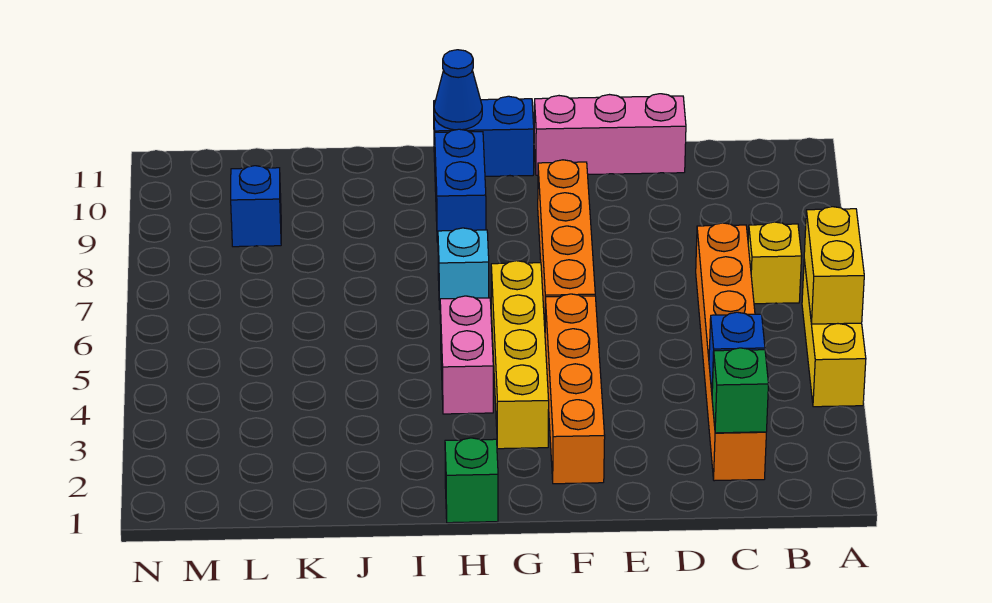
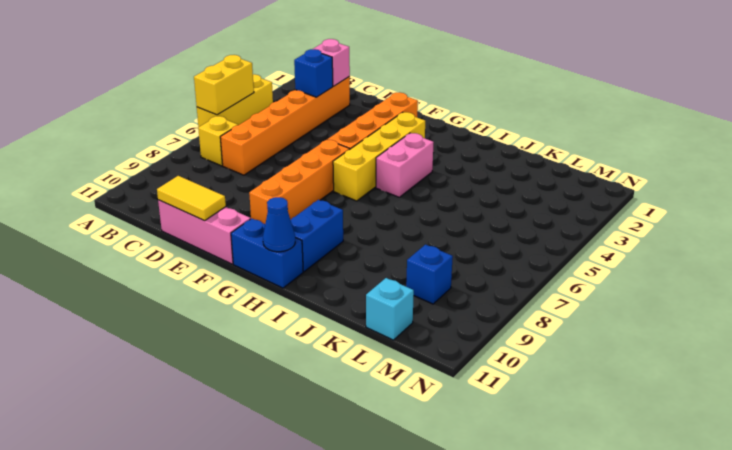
green 1x1 brick [712,348,768,433] -> pink 1x1 brick [313,39,350,86]
none -> yellow 1x2 tile [157,176,226,221]
green 1x1 brick [445,438,498,523] -> none
cyan 1x1 brick [438,228,489,309] -> cyan 1x1 brick moved to [366,278,414,340]

